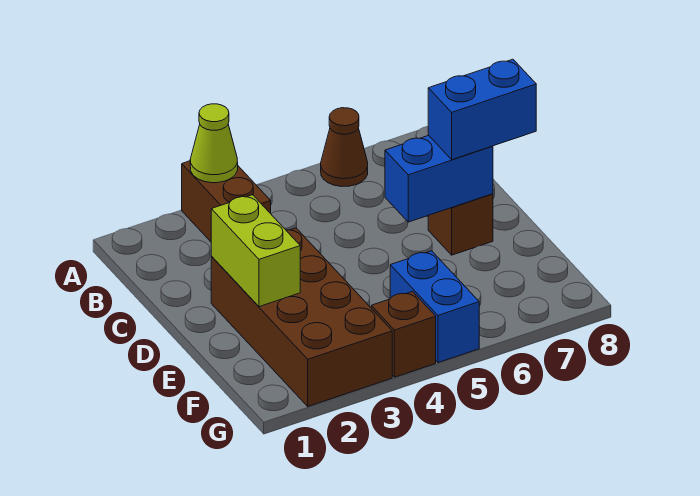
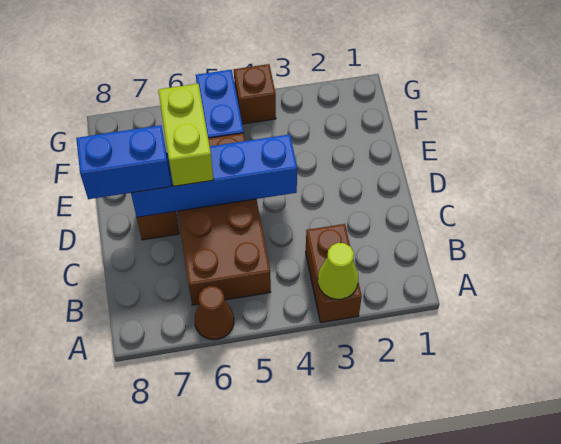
brown 2x4 brick [211,228,392,406] -> brown 2x4 brick moved to [178,133,271,305]
lime 1x2 brick [211,195,300,307] -> lime 1x2 brick moved to [158,84,213,186]
blue 1x2 brick [385,135,493,222] -> blue 1x4 brick [131,134,297,217]

